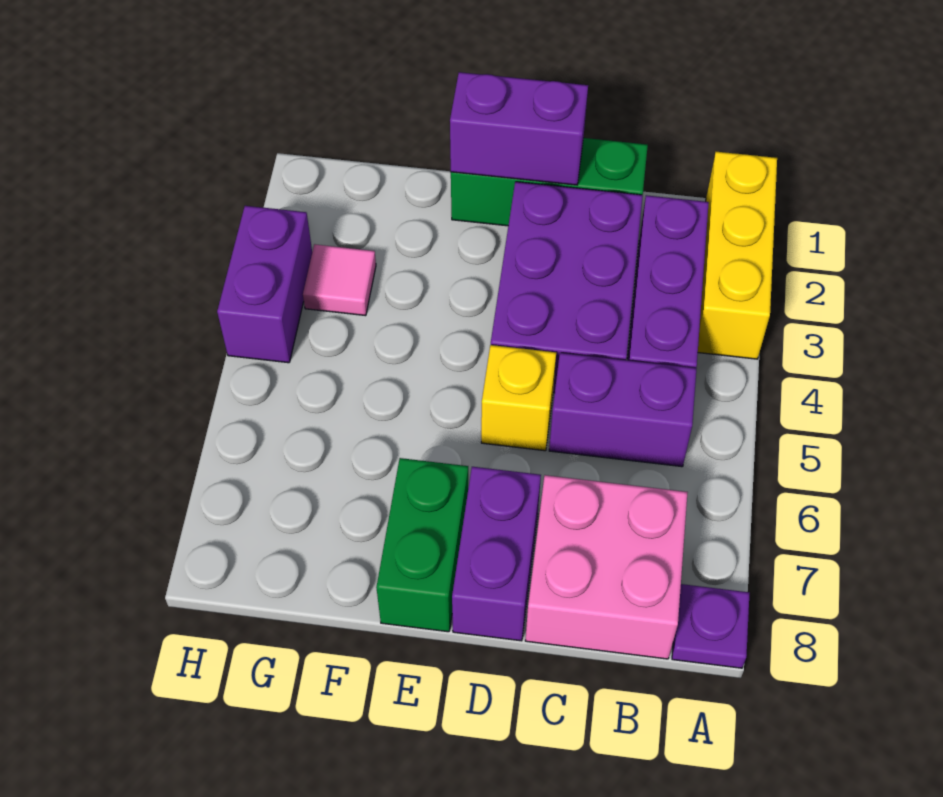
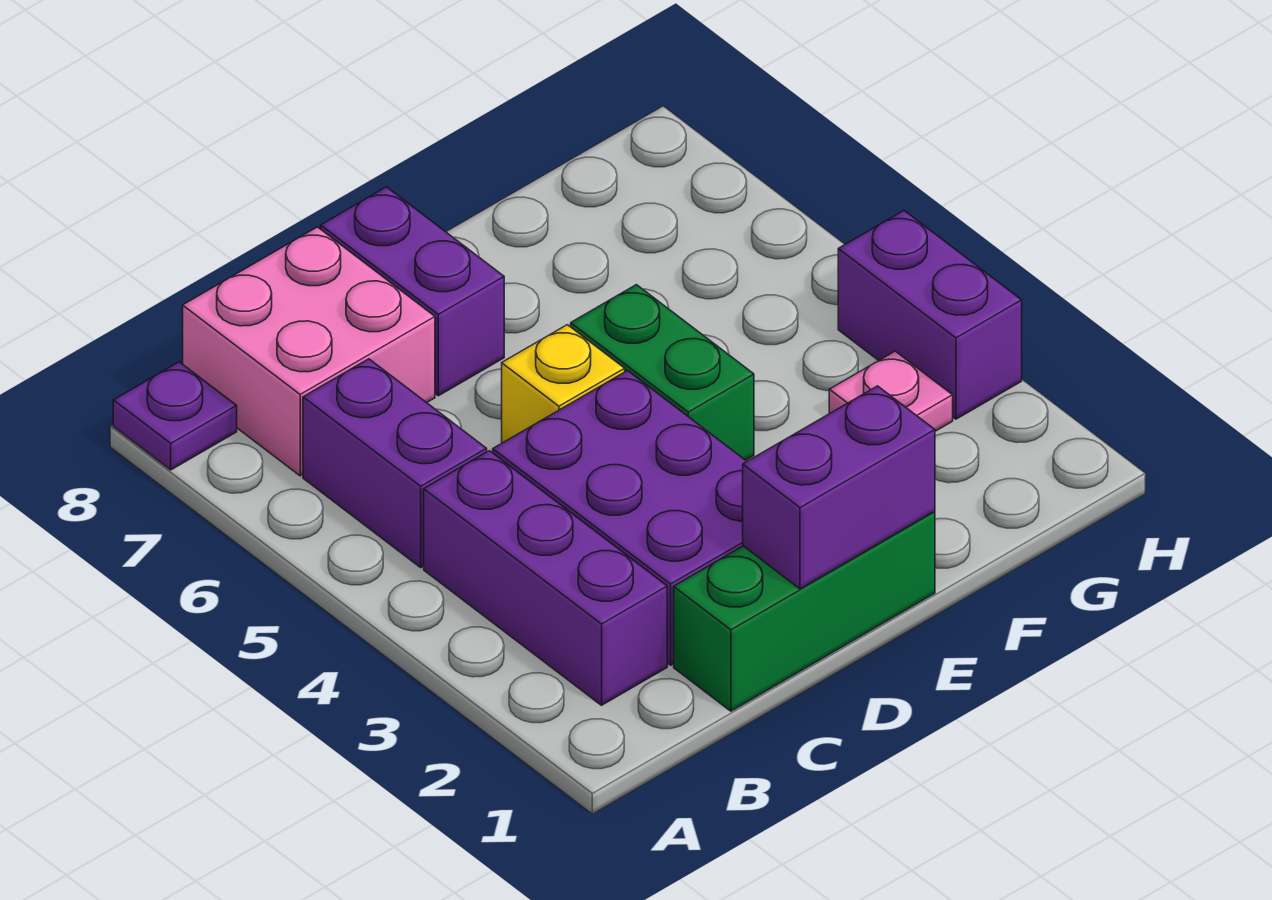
yellow 1x3 brick [698,152,777,359] -> none
purple 1x2 brick [549,353,697,467] -> purple 1x2 brick turned to [303,359,487,567]
green 1x2 brick [376,458,468,632] -> green 1x2 brick moved to [571,285,754,460]
pink 1x1 tile [303,244,376,316] -> pink 1x1 plate [829,351,953,431]

